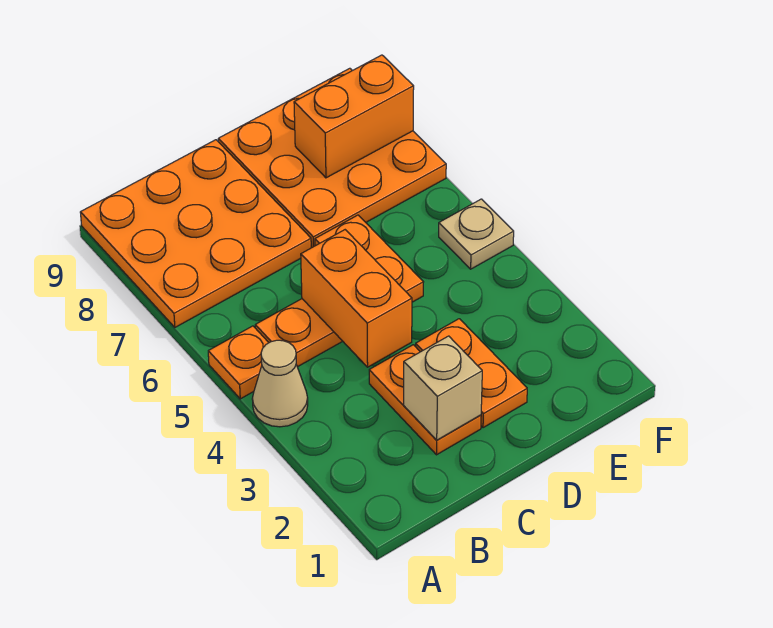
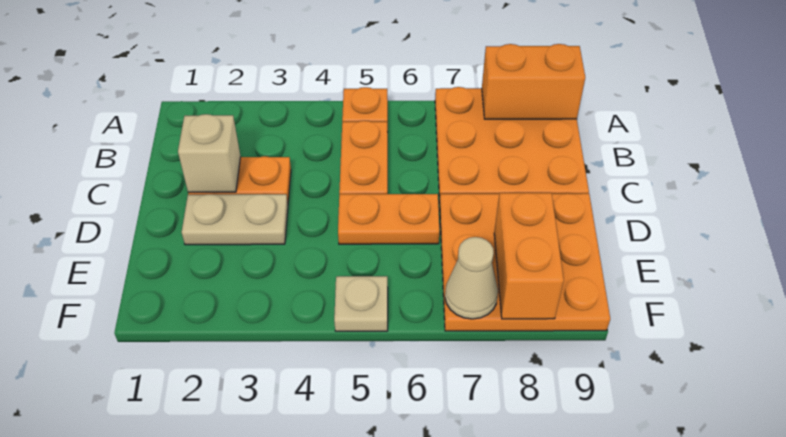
tan 1x1 cone [252,340,308,427] -> tan 1x1 cone moved to [445,237,498,319]
orange 1x2 brick [301,230,412,367] -> orange 1x2 brick moved to [482,44,585,119]
orange 1x2 plate [416,319,527,428] -> tan 1x2 plate [182,194,288,245]

